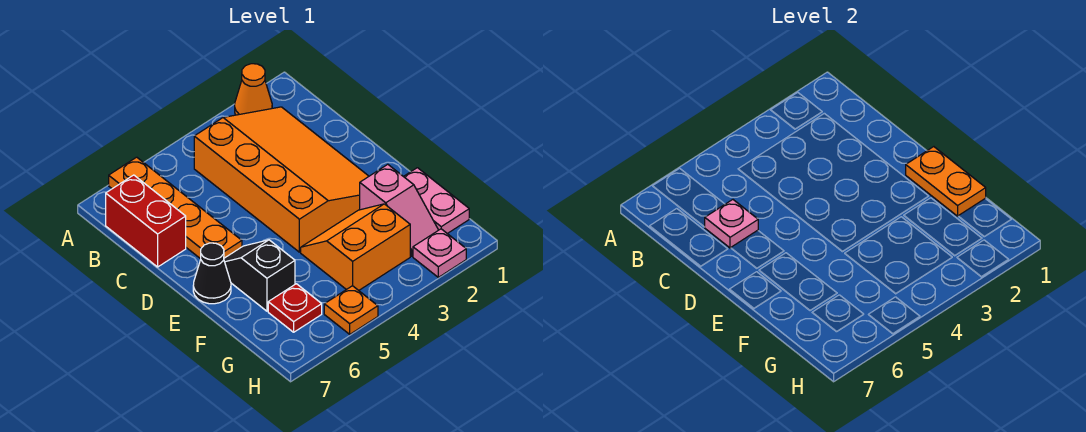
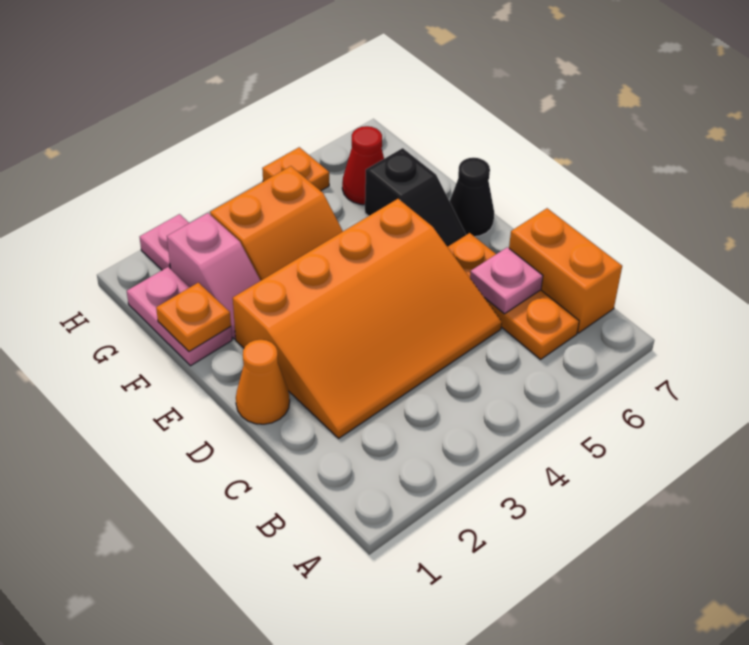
orange 1x1 cone [235,64,272,115] -> orange 1x1 cone moved to [236,340,290,424]
orange 1x4 plate [109,157,242,259] -> orange 1x3 plate [448,233,579,360]
orange 3x4 slope [194,107,369,252] -> orange 3x4 slope turned to [233,199,502,438]
red 1x2 brick [106,175,186,267] -> orange 1x2 brick [509,208,622,333]
orange 1x2 plate [906,147,986,216] -> orange 1x1 plate [156,283,231,351]
pink 1x2 slope [360,164,438,256] -> pink 1x2 slope turned to [167,213,260,339]
red 1x1 plate [268,284,322,332] -> red 1x1 cone [342,126,384,205]

